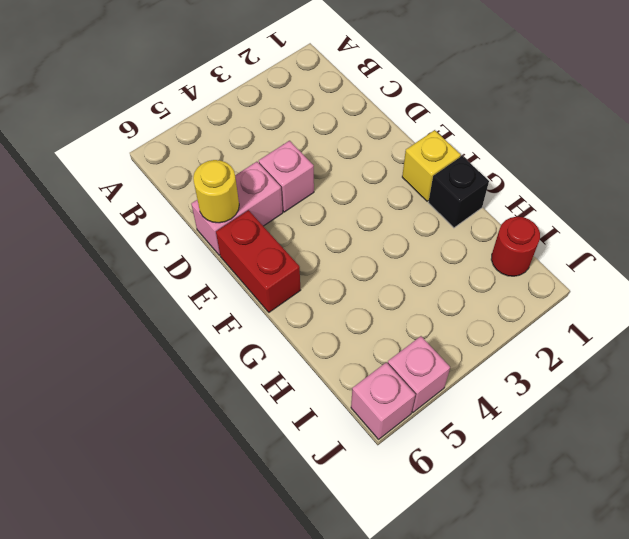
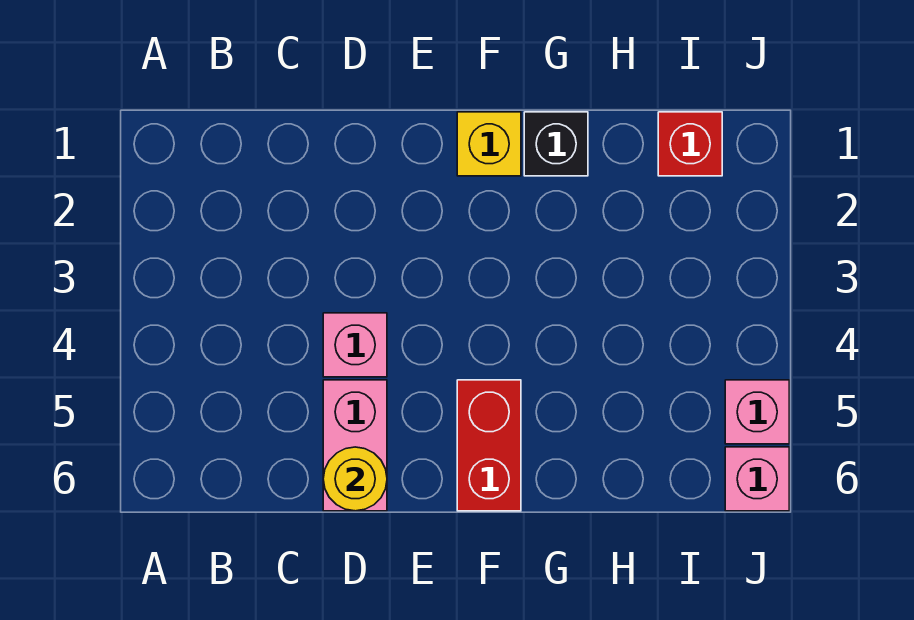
red 1x2 brick [216,210,300,312] -> red 1x2 brick turned to [457,380,521,511]
red 1x1 round brick [491,217,540,276] -> red 1x1 brick [658,112,722,176]

